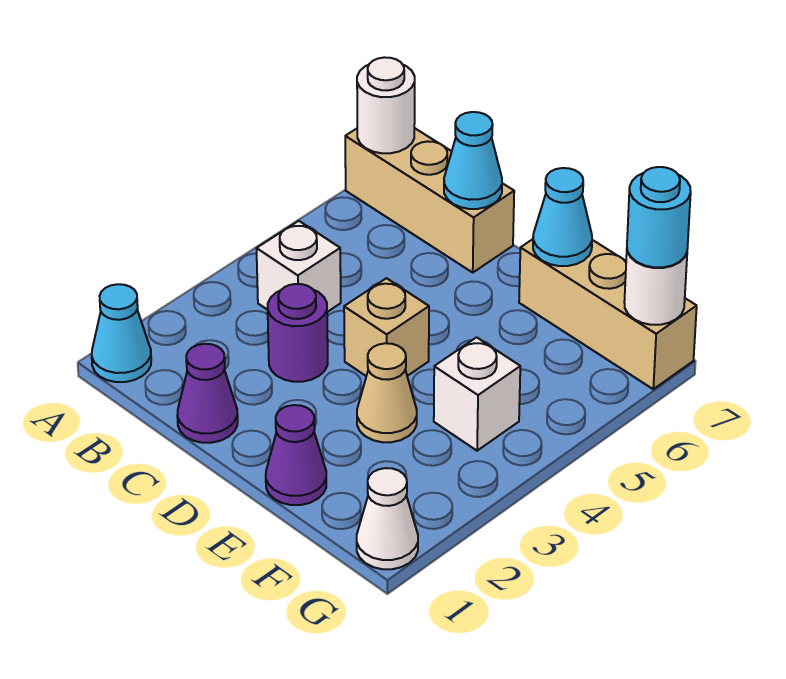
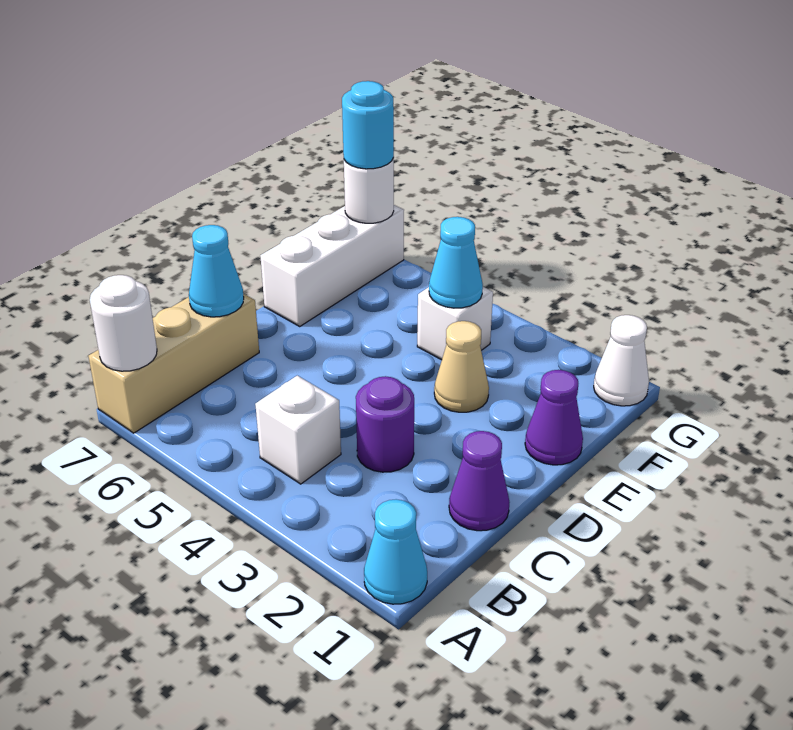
tan 1x1 brick [344,278,429,376] -> none
tan 1x3 brick [519,239,697,389] -> white 1x3 brick [260,205,404,326]
cyan 1x1 cone [533,168,592,266] -> cyan 1x1 cone moved to [429,217,483,308]

